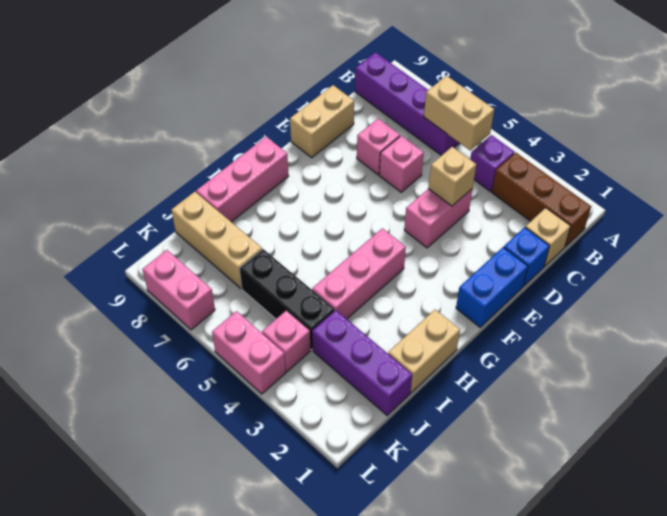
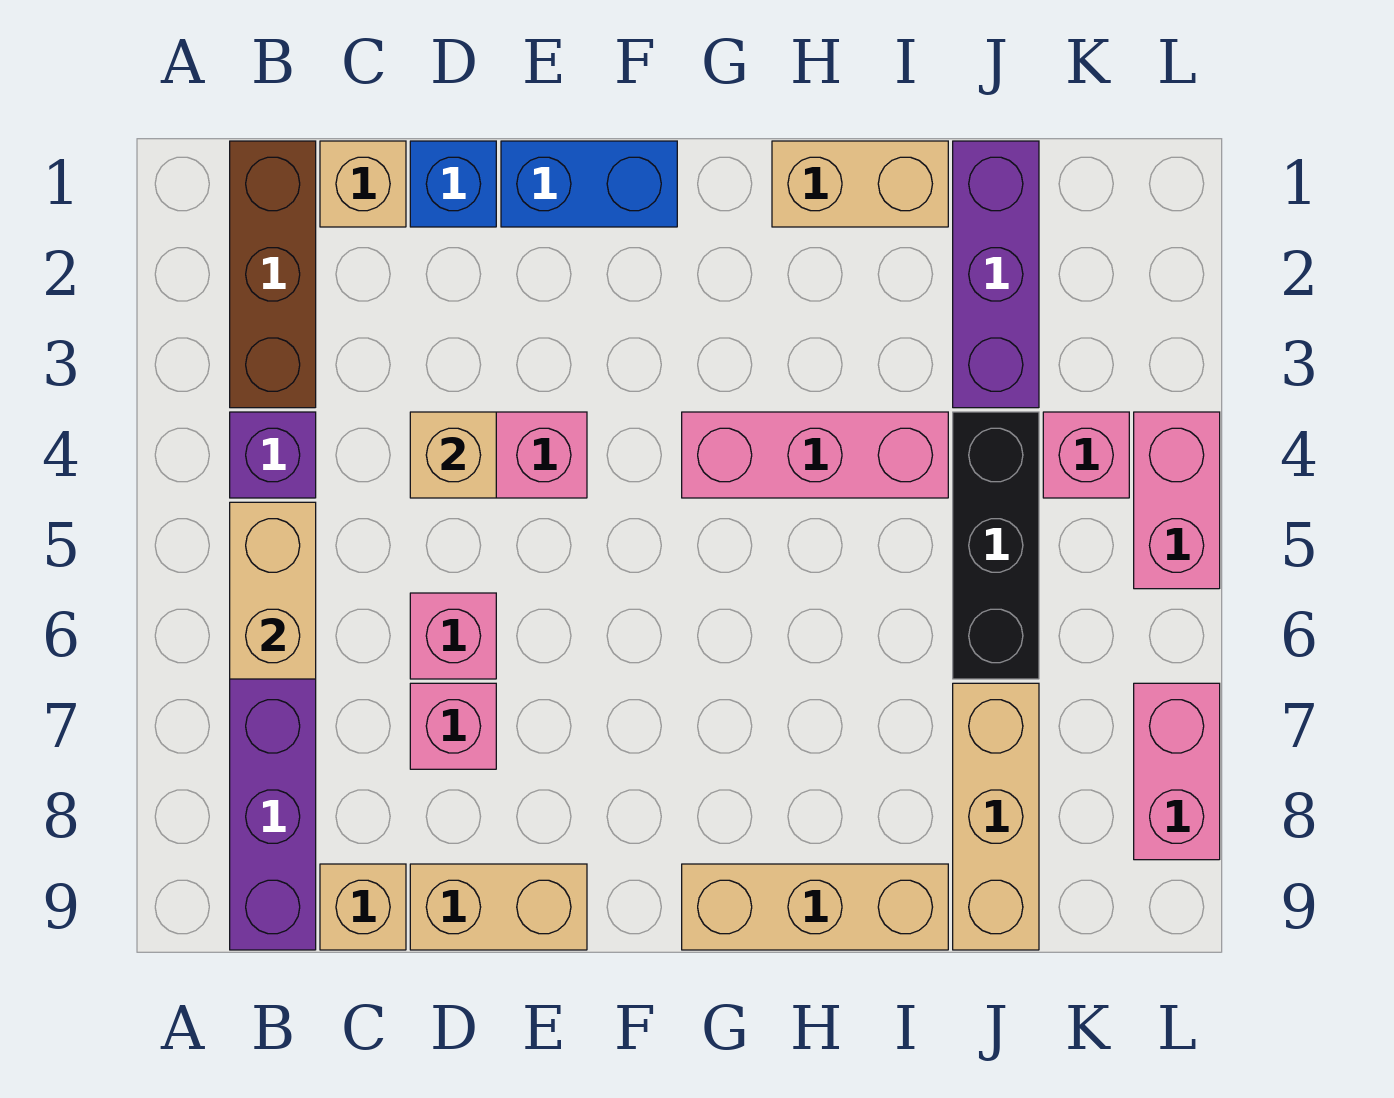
none -> tan 1x1 brick [320,864,406,950]
pink 1x3 brick [196,137,288,222] -> tan 1x3 brick [682,864,948,950]

